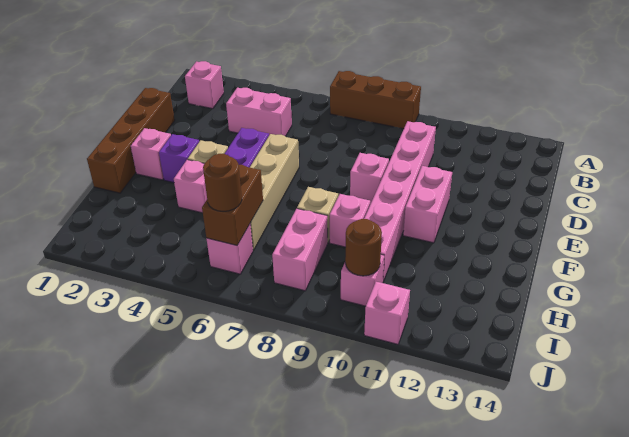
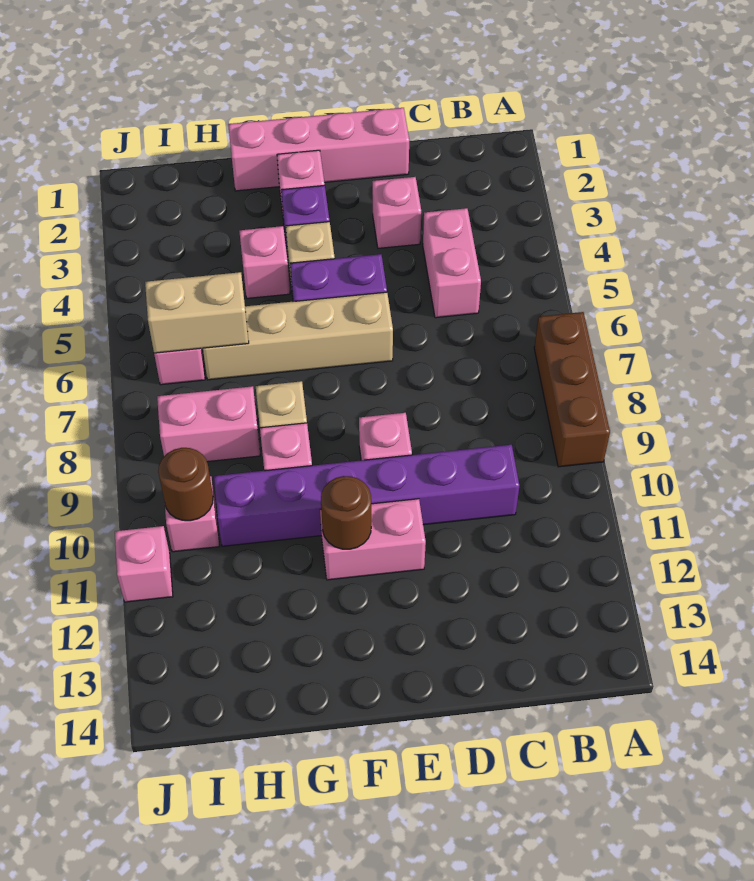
pink 1x1 brick [185,61,224,109] -> pink 1x1 brick moved to [372,177,421,248]
pink 1x6 brick [364,121,436,282] -> purple 1x6 brick [214,445,519,546]
brown 1x4 brick [87,88,175,193] -> pink 1x4 brick [228,108,409,191]
brown 1x2 brick [202,165,263,245] -> tan 1x2 brick [145,272,249,353]
brown 1x1 round brick [203,154,242,211] -> brown 1x1 round brick moved to [321,476,371,549]

